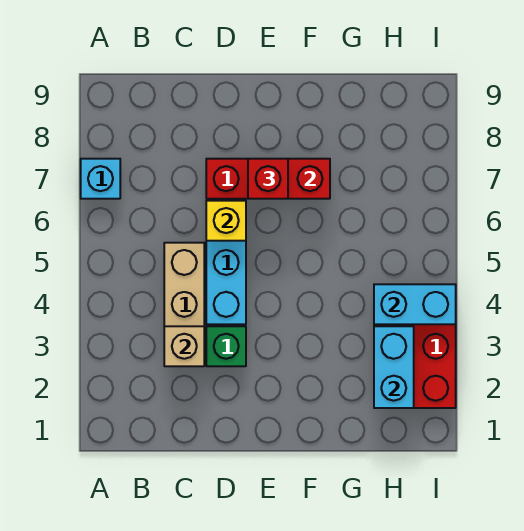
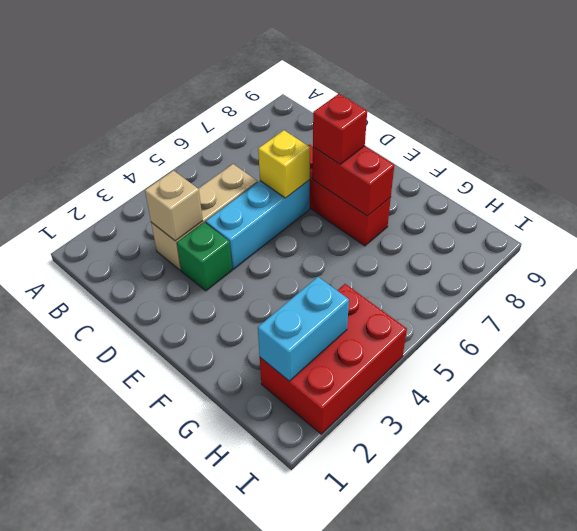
cyan 1x1 brick [81,159,120,199] -> none
cyan 1x2 brick [374,284,456,324] -> none

